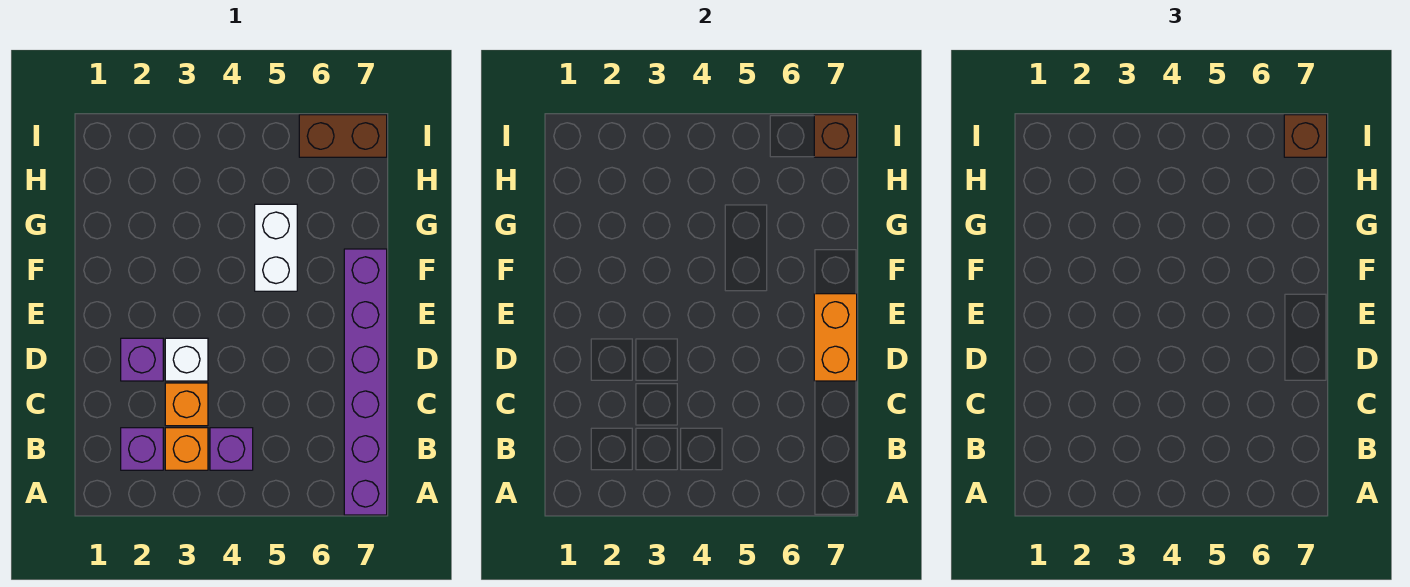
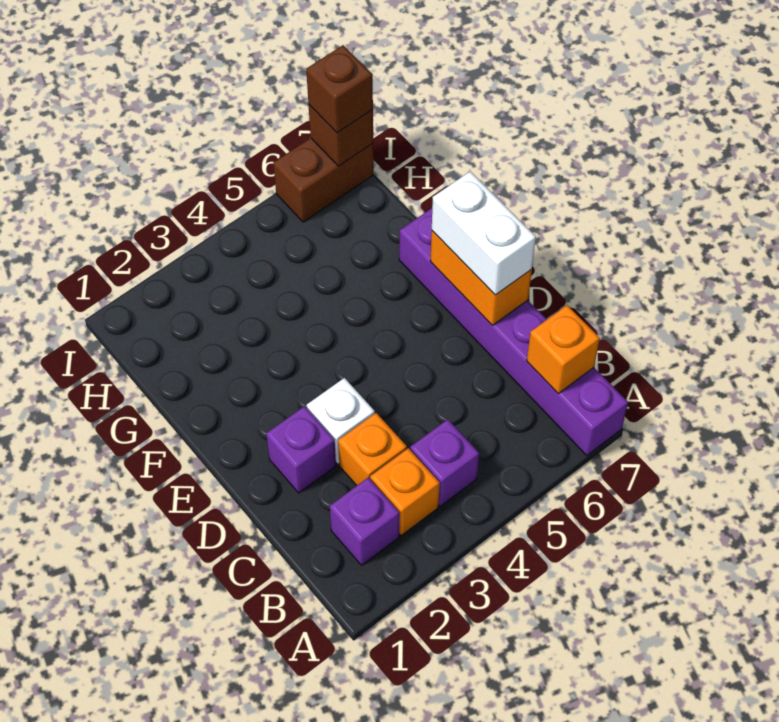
none -> orange 1x1 brick [527,305,600,393]
white 1x2 brick [255,204,297,291] -> white 1x2 brick moved to [432,172,536,295]

